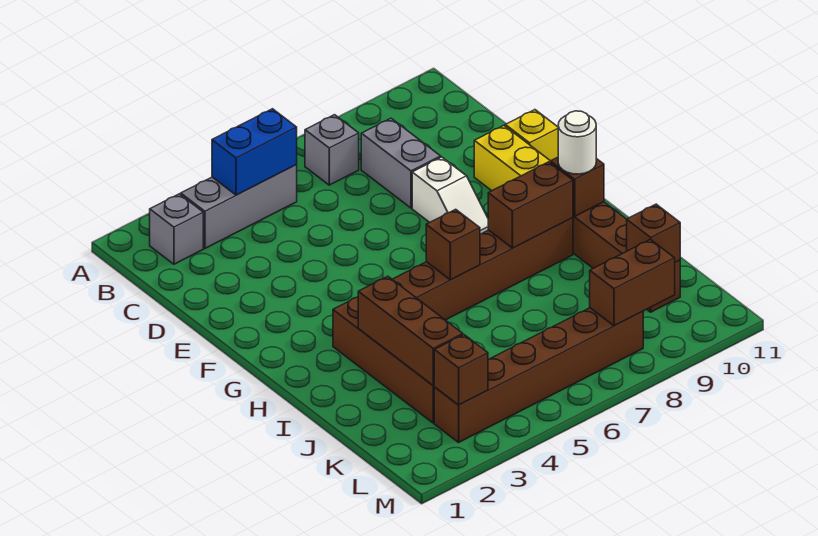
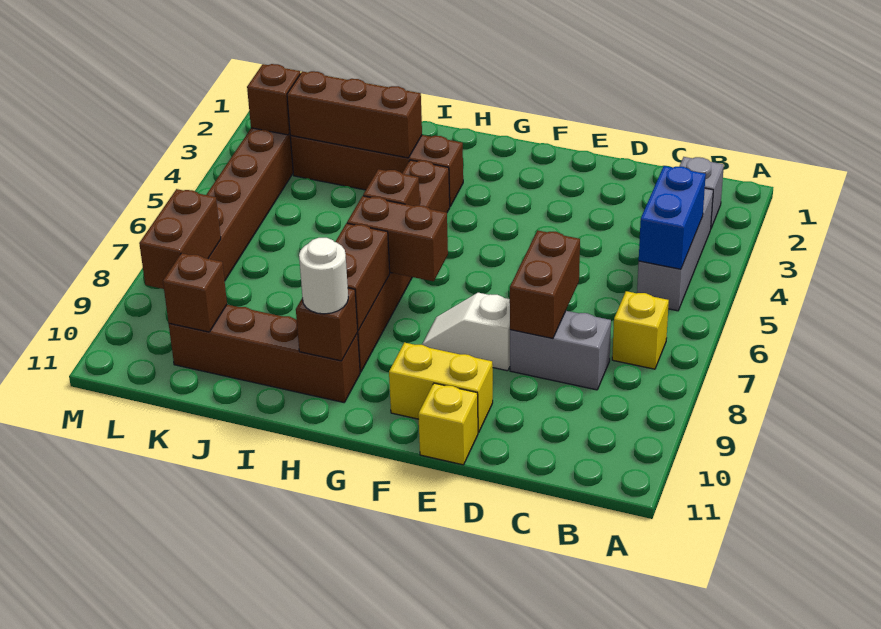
grey 1x1 brick [305,115,359,185] -> yellow 1x1 brick [612,291,669,369]
none -> brown 1x2 brick [510,230,580,338]
none -> brown 1x2 brick [347,196,448,281]

